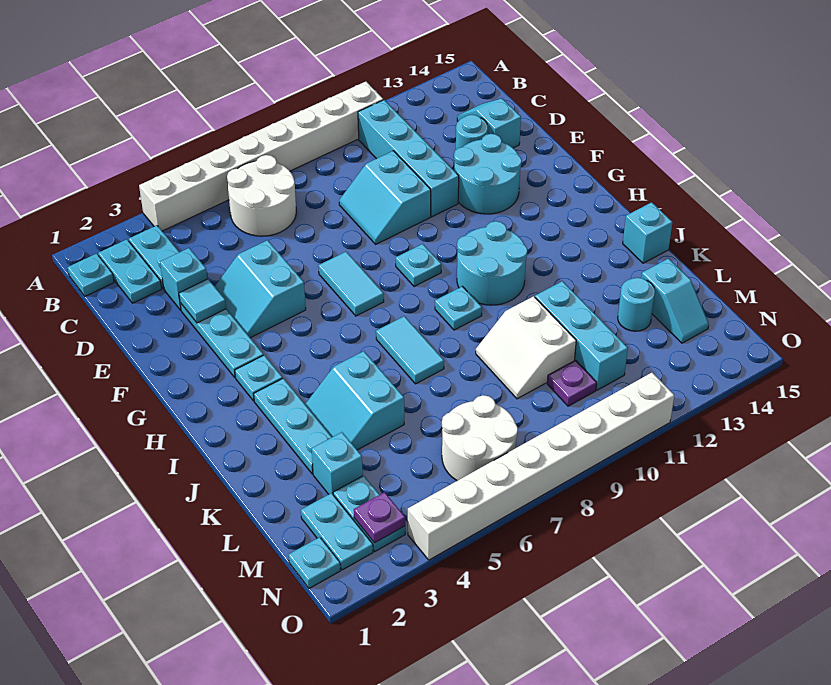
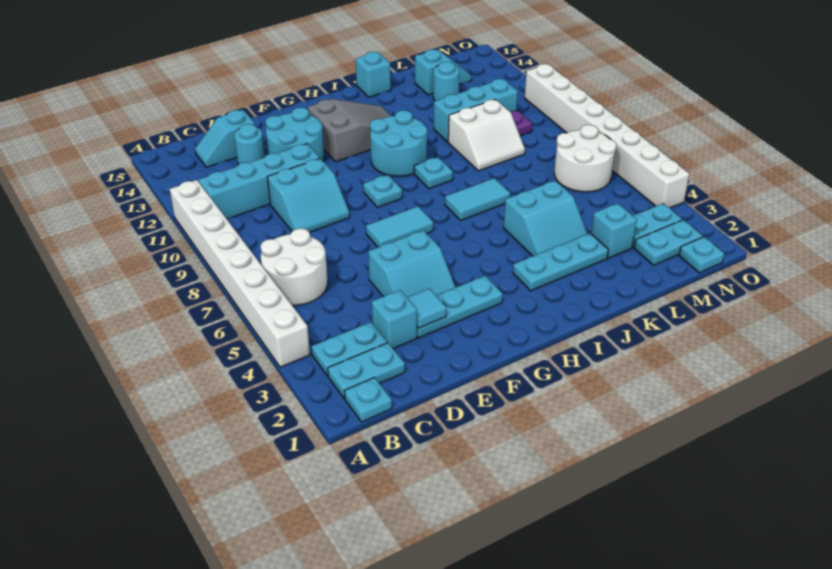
none -> grey 2x3 slope [308,99,391,162]
cyan 1x1 plate [235,355,283,401] -> none
purple 1x1 plate [354,492,405,543] -> none

